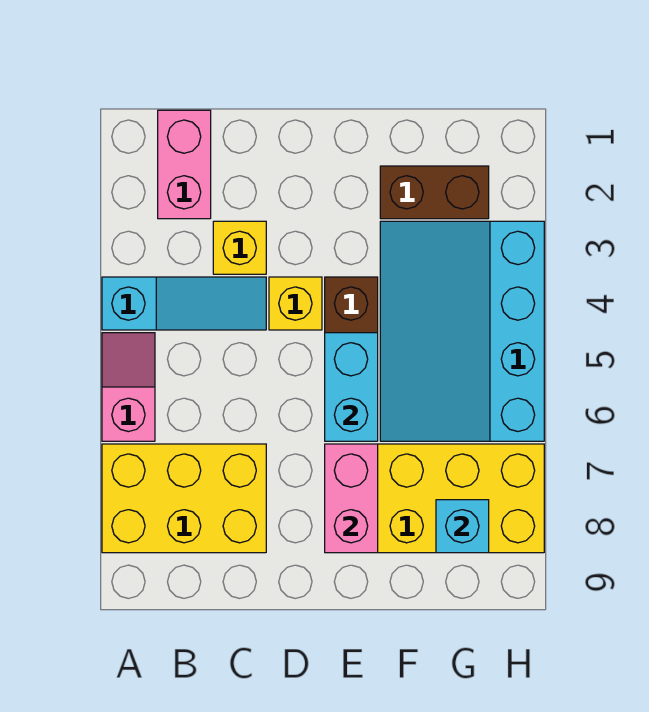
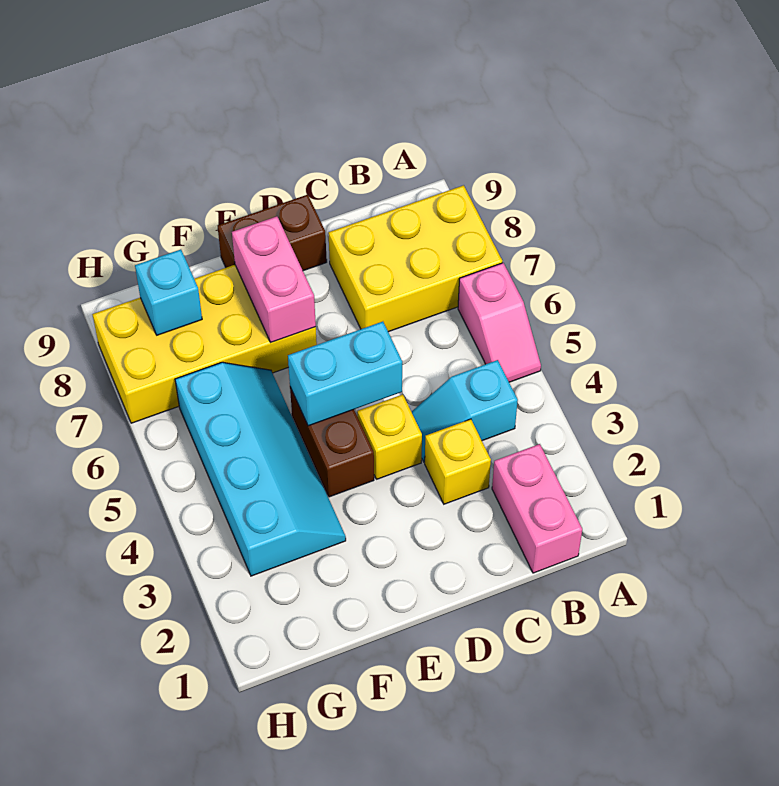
cyan 1x3 slope [102,277,266,330] -> cyan 1x2 slope [412,360,518,462]
cyan 1x2 brick [325,333,378,441] -> cyan 1x2 brick turned to [288,322,402,426]
brown 1x2 brick [380,166,489,219] -> brown 1x2 brick moved to [218,195,327,271]
cyan 3x4 slope [380,221,544,441] -> cyan 2x4 slope [175,362,346,576]

